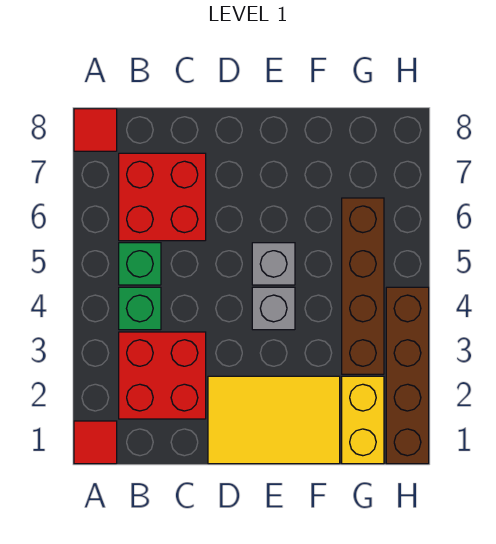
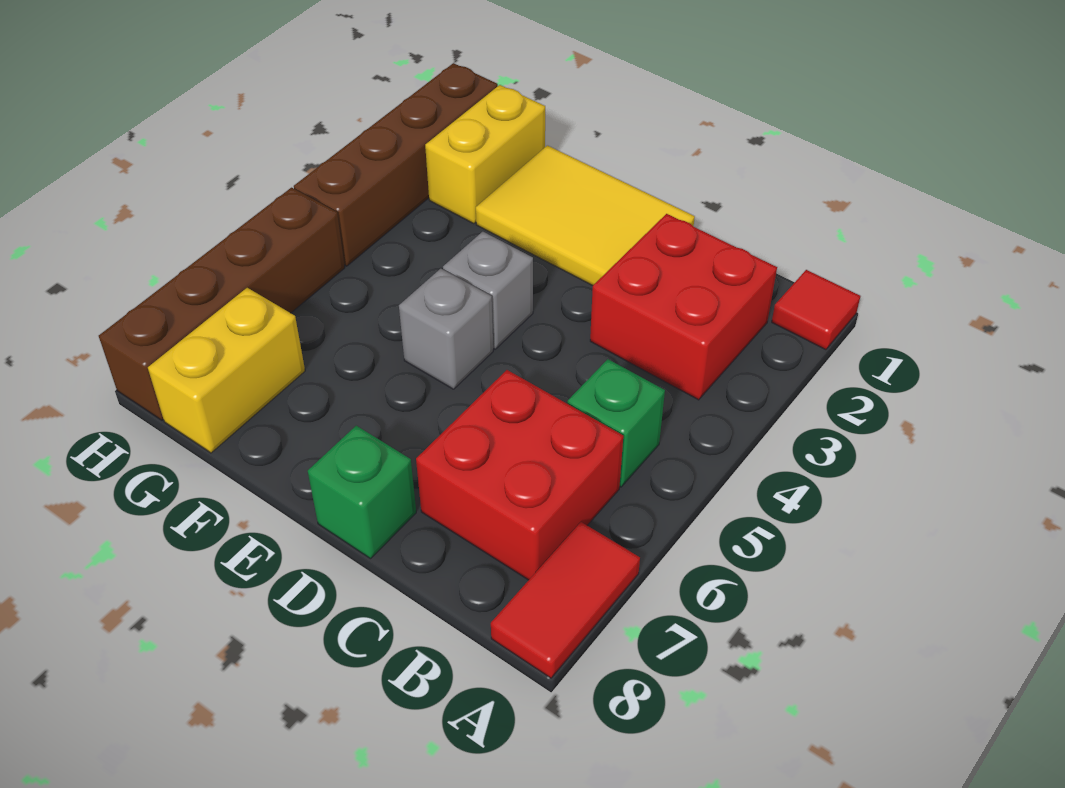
red 1x1 tile [74,109,117,151] -> red 1x2 tile [491,522,640,678]
green 1x1 brick [119,287,161,330] -> green 1x1 brick moved to [308,426,416,559]
brown 1x4 brick [342,198,384,374] -> brown 1x4 brick moved to [99,188,345,420]
none -> yellow 1x2 brick [148,288,305,453]

